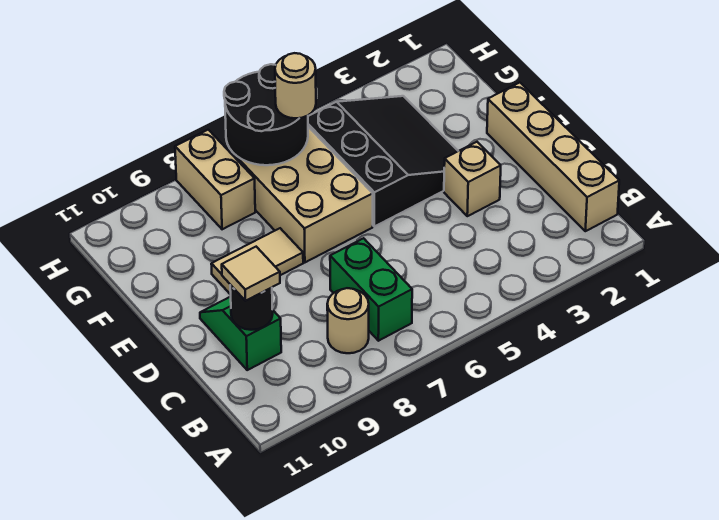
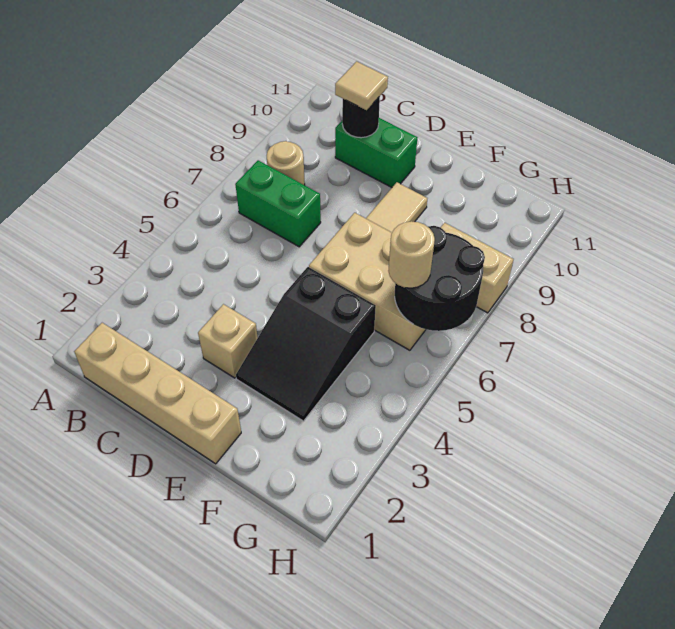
green 1x2 slope [200,297,281,370] -> green 1x2 brick [335,118,417,187]
black 3x3 slope [308,96,458,227] -> black 2x3 slope [236,267,376,421]

